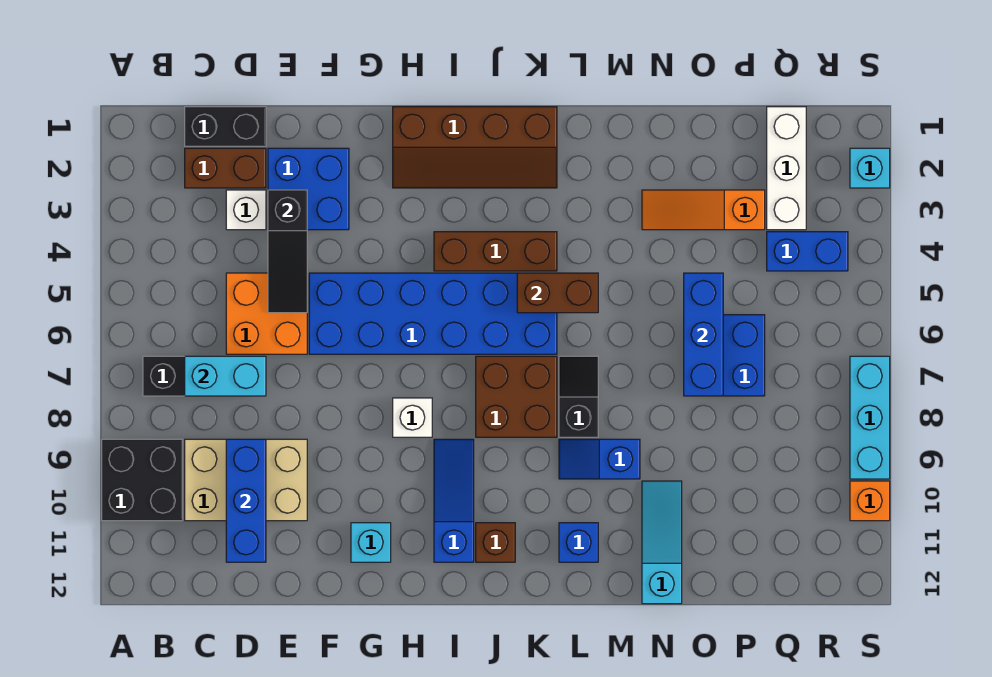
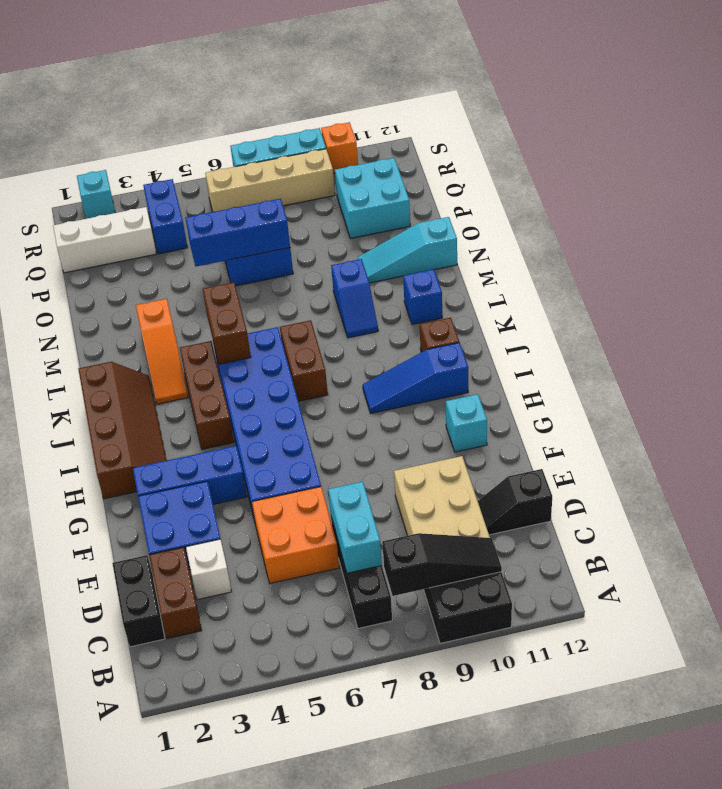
blue 1x3 brick [226,439,266,562] -> blue 1x3 brick moved to [133,446,247,504]
black 1x3 slope [268,190,307,313] -> black 1x3 slope moved to [382,533,502,596]
white 1x1 brick [393,398,432,437] -> none
brown 2x2 brick [476,356,557,437] -> brown 1x2 brick [280,320,328,401]
black 1x2 slope [559,356,598,437] -> black 1x2 slope moved to [478,469,552,535]
orange 1x3 slope [642,190,765,230] -> orange 1x3 slope moved to [136,299,188,404]
none -> cyan 2x2 brick [335,158,410,238]
none -> tan 1x4 brick [205,149,335,212]

